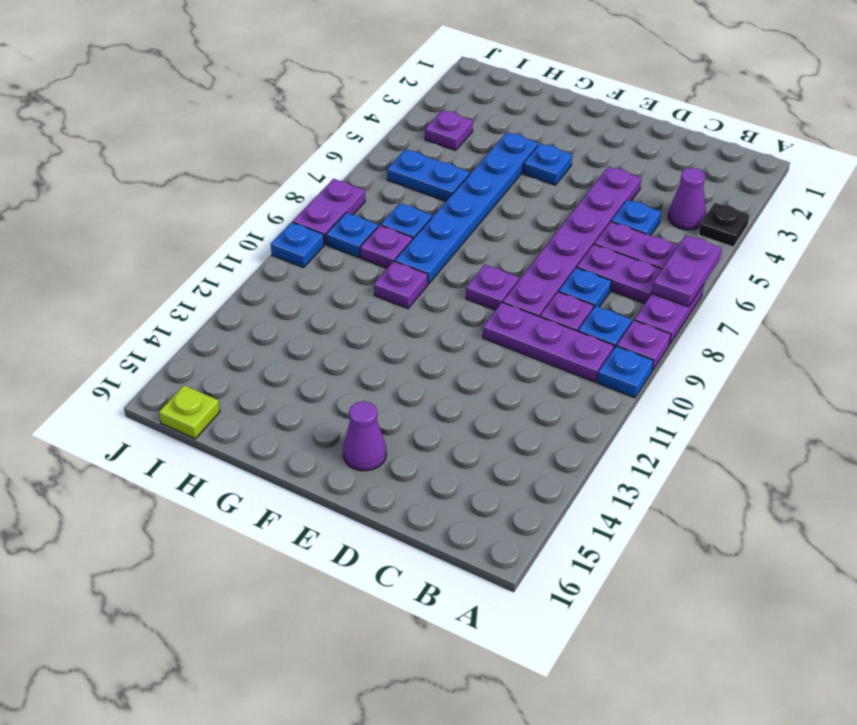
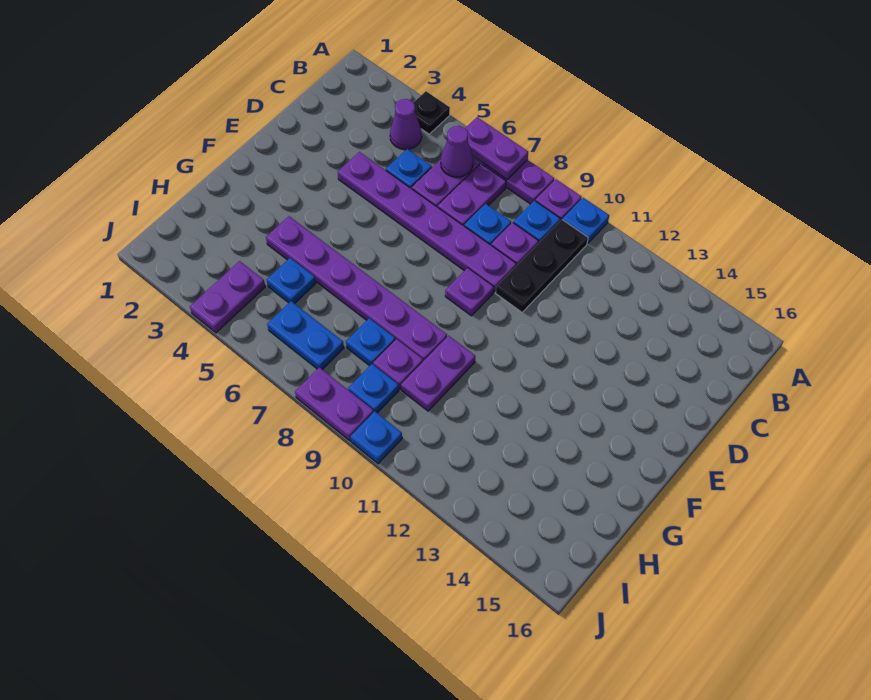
purple 1x3 plate [483,302,614,382] -> black 1x3 plate [496,219,588,312]
purple 1x1 cone [343,401,386,471] -> purple 1x1 cone moved to [441,126,473,177]
blue 1x1 plate [523,143,572,185] -> blue 1x1 plate moved to [266,258,316,304]
blue 1x6 plate [395,132,539,284] -> purple 1x6 plate [266,216,447,361]
purple 1x1 plate [374,261,428,309] -> purple 1x2 plate [401,336,475,411]
blue 1x2 plate [387,149,470,201] -> blue 1x2 plate turned to [267,301,344,370]
purple 1x1 plate [425,110,473,150] -> purple 1x2 plate [190,261,265,333]
lime 1x1 plate [159,385,220,439] -> none

